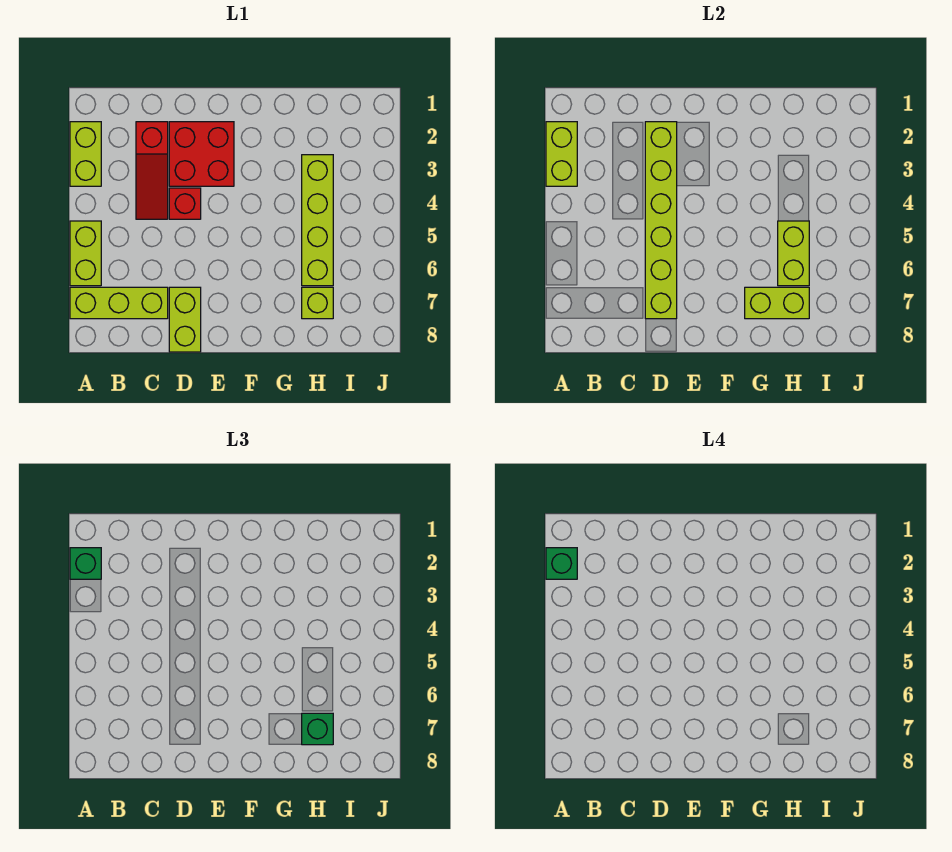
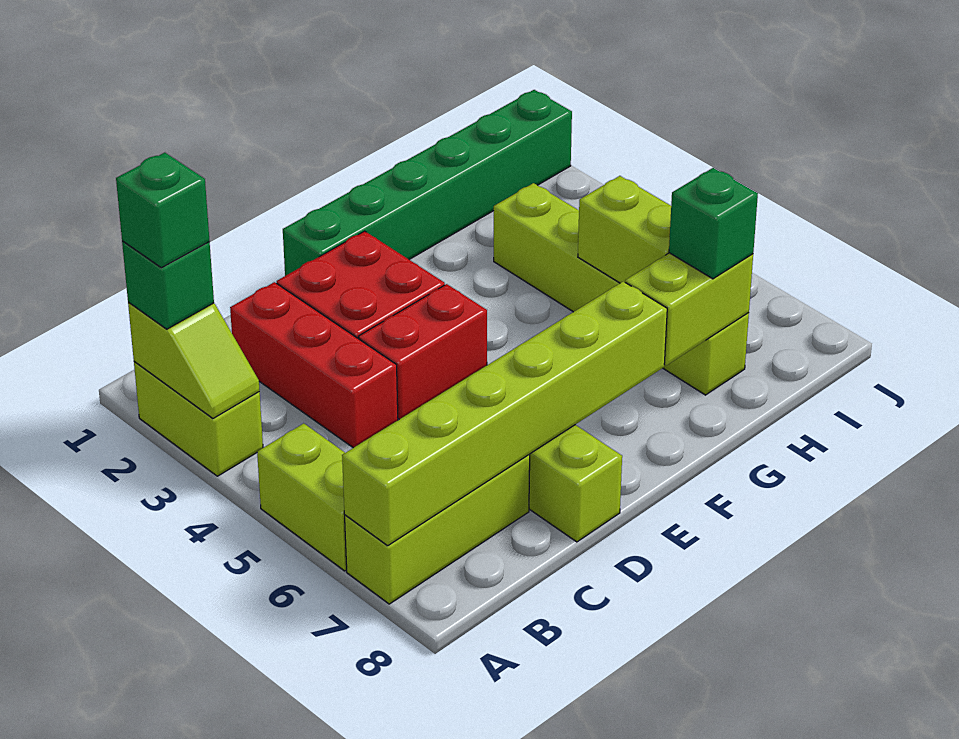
lime 1x2 brick [546,122,577,186] -> lime 1x2 slope [128,302,260,418]
red 1x3 slope [136,122,168,219] -> red 1x3 brick [230,282,398,448]
lime 1x6 brick [645,122,677,319] -> lime 1x6 brick turned to [342,281,667,546]
red 1x1 brick [169,188,201,219] -> red 1x2 brick [358,284,487,419]
none -> green 1x6 brick [283,90,572,276]

